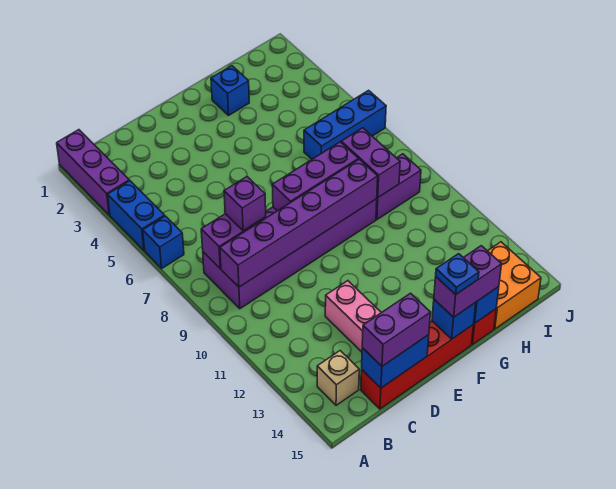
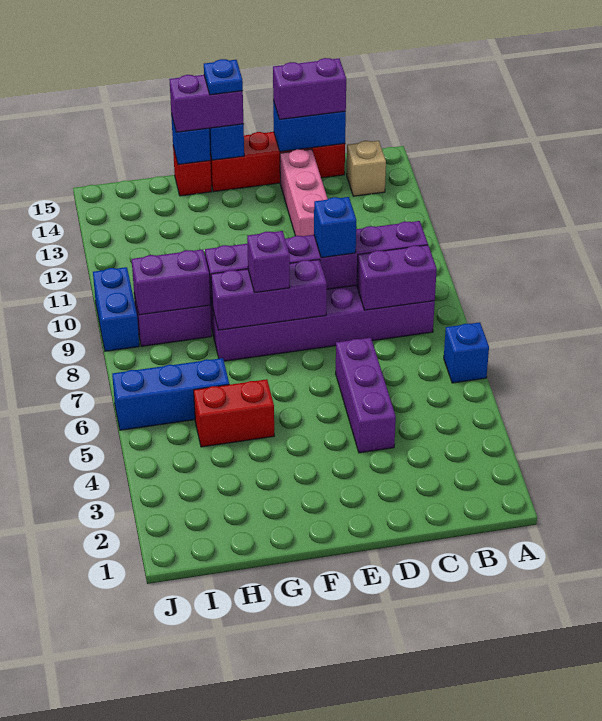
purple 1x3 brick [57,130,129,215] -> purple 1x3 brick moved to [336,338,396,453]
blue 1x2 brick [108,181,165,250] -> blue 1x2 brick moved to [93,267,139,351]
purple 1x1 brick [224,177,266,231] -> purple 1x1 brick moved to [247,231,290,293]
blue 1x1 brick [211,66,249,115] -> blue 1x1 brick moved to [314,197,356,258]
none -> red 1x2 brick [194,379,274,447]
purple 1x2 brick [341,128,400,197] -> purple 1x2 brick turned to [132,249,210,315]
orange 2x2 brick [488,242,541,329] -> none

